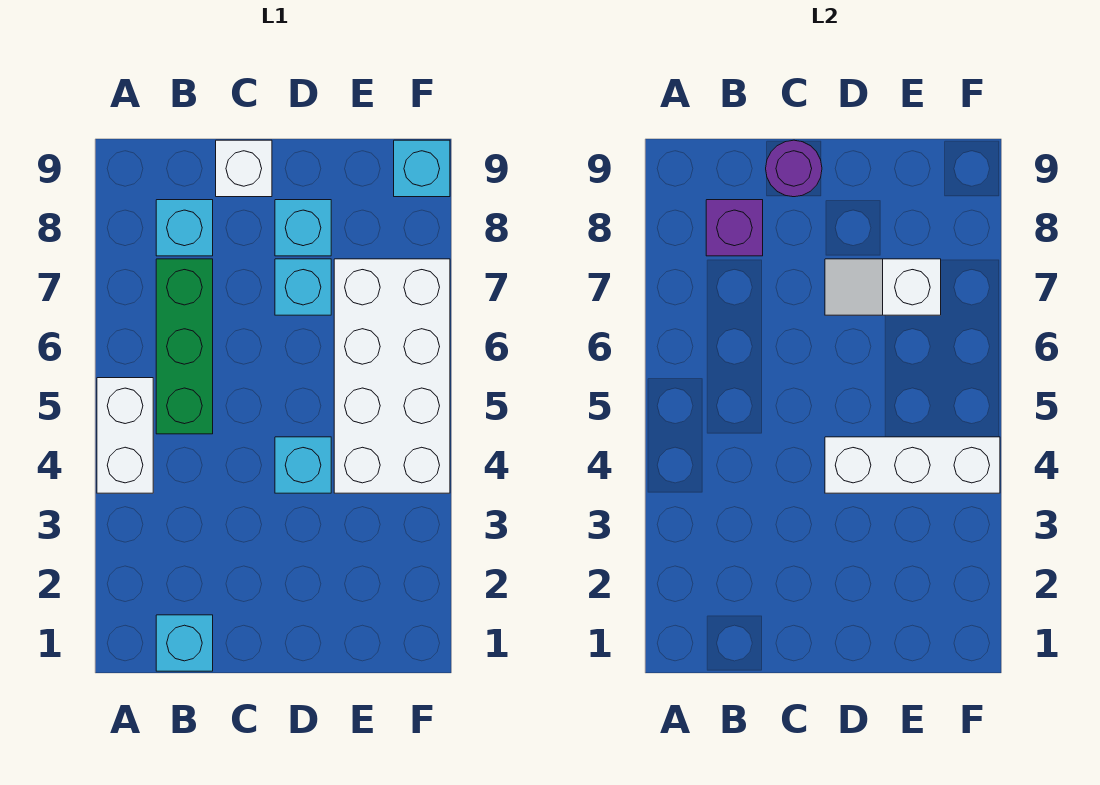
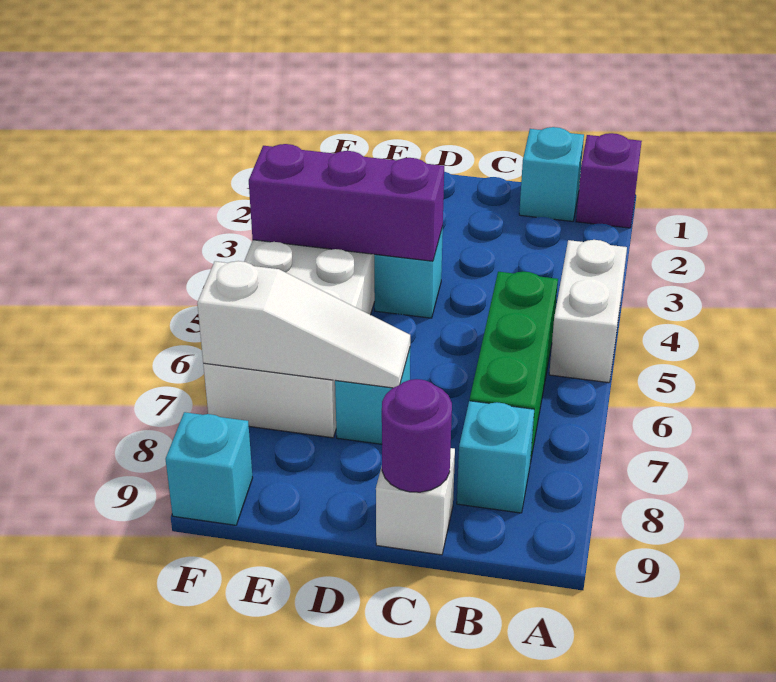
purple 1x1 brick [706,200,763,256] -> purple 1x1 brick moved to [576,133,642,228]
white 1x3 brick [825,437,1000,493] -> purple 1x3 brick [249,144,444,261]
white 1x2 slope [825,259,941,315] -> white 1x3 slope [197,261,410,388]
cyan 1x1 brick [275,200,331,256] -> none

